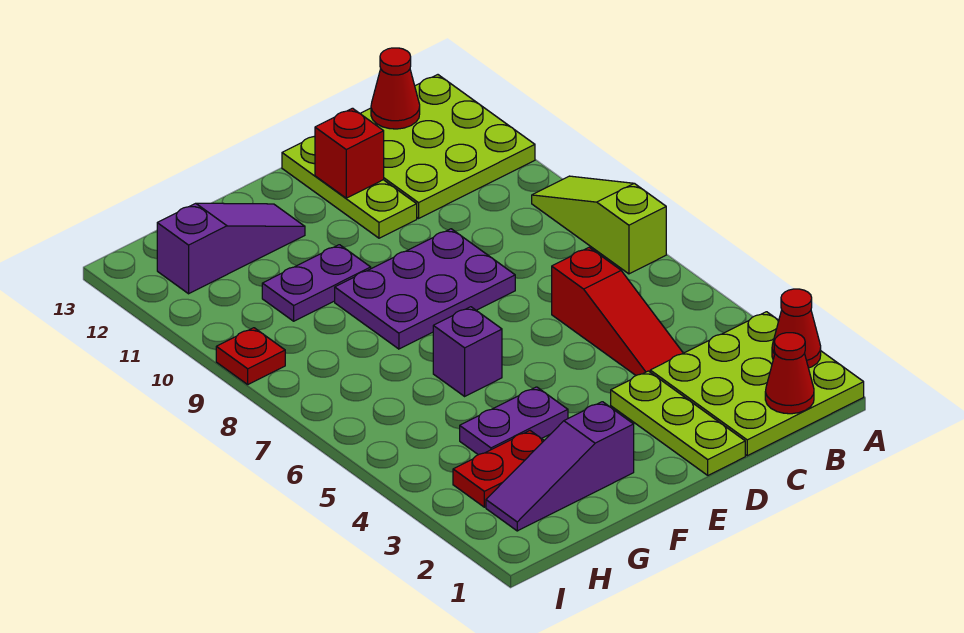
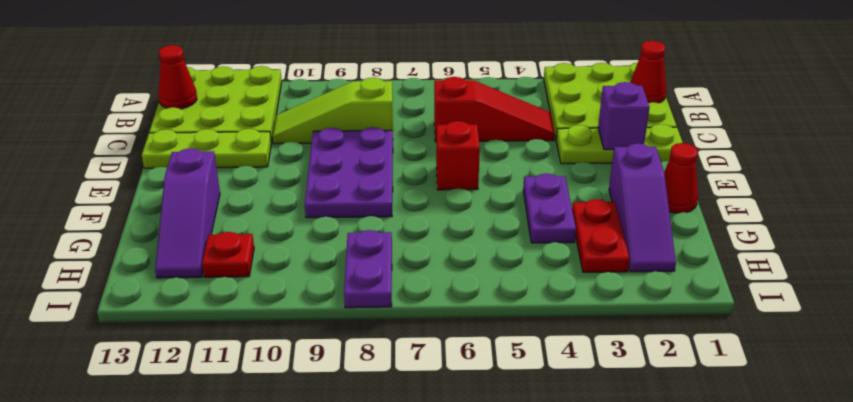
red 1x1 cone [772,289,821,368] -> red 1x1 cone moved to [664,143,698,213]
lime 1x3 slope [532,176,666,274] -> lime 1x3 slope moved to [273,78,393,144]
red 1x1 brick [315,108,384,198] -> red 1x1 brick moved to [436,121,480,190]
purple 1x1 brick [433,307,502,396] -> purple 1x1 brick moved to [598,82,650,150]
purple 1x2 plate [262,245,371,321] -> purple 1x2 plate moved to [344,230,392,308]
purple 1x3 slope [157,203,305,294] -> purple 1x3 slope turned to [155,148,220,278]
red 1x1 plate [216,328,285,384] -> red 1x1 plate moved to [202,232,254,277]

